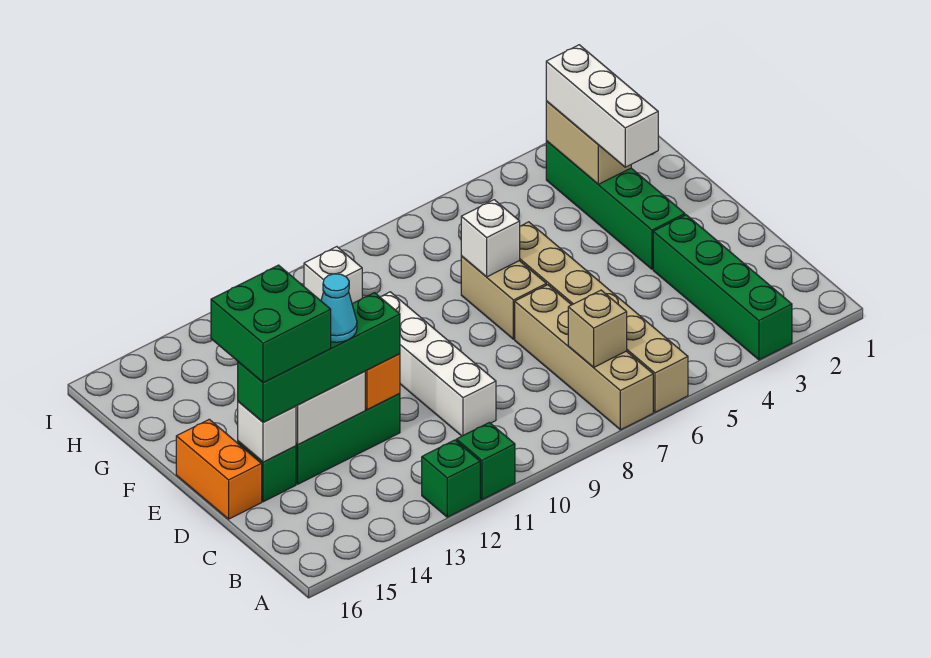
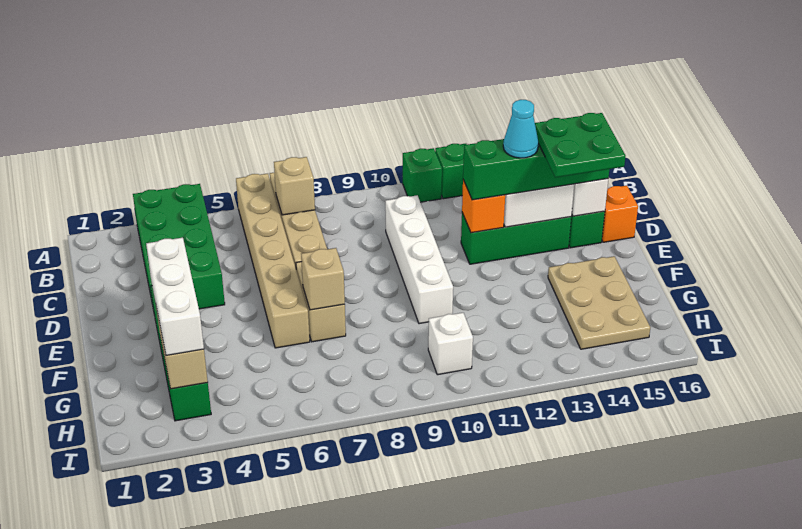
green 1x4 brick [653,215,792,360] -> green 2x4 brick [133,184,225,310]
green 2x2 brick [211,265,331,383] -> green 2x2 plate [535,113,625,177]
orange 1x2 brick [176,419,262,519] -> orange 1x1 brick [602,186,638,242]
white 1x1 brick [461,200,520,277] -> tan 1x1 brick [301,248,345,310]
none -> tan 2x3 plate [548,256,650,349]

